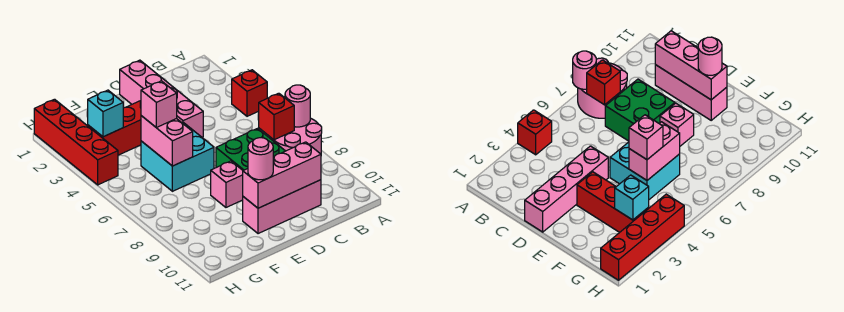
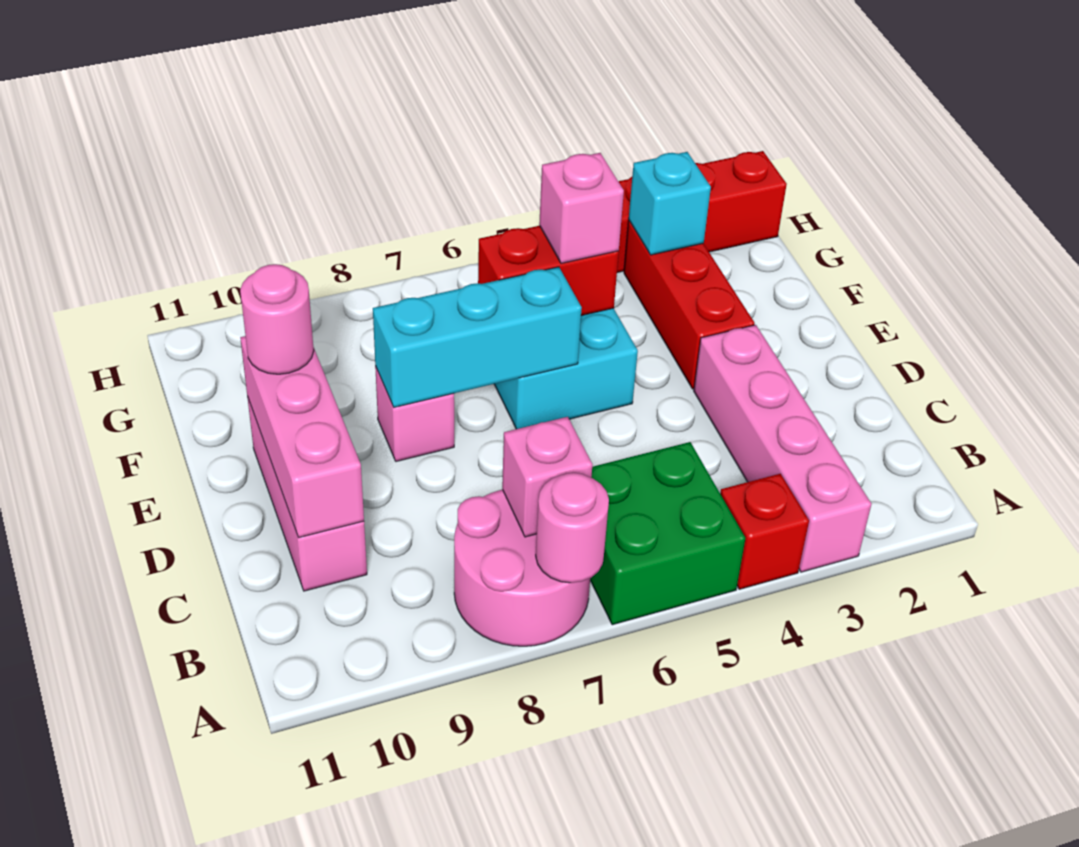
red 1x1 brick [259,93,294,140] -> pink 1x1 brick [502,417,592,537]
green 2x2 brick [216,129,285,170] -> green 2x2 brick moved to [590,442,745,625]
pink 1x4 brick [120,60,203,137] -> pink 1x4 brick turned to [694,325,871,572]
none -> cyan 1x3 brick [373,267,582,407]
pink 1x2 brick [141,116,193,166] -> red 1x2 brick [478,226,619,316]

